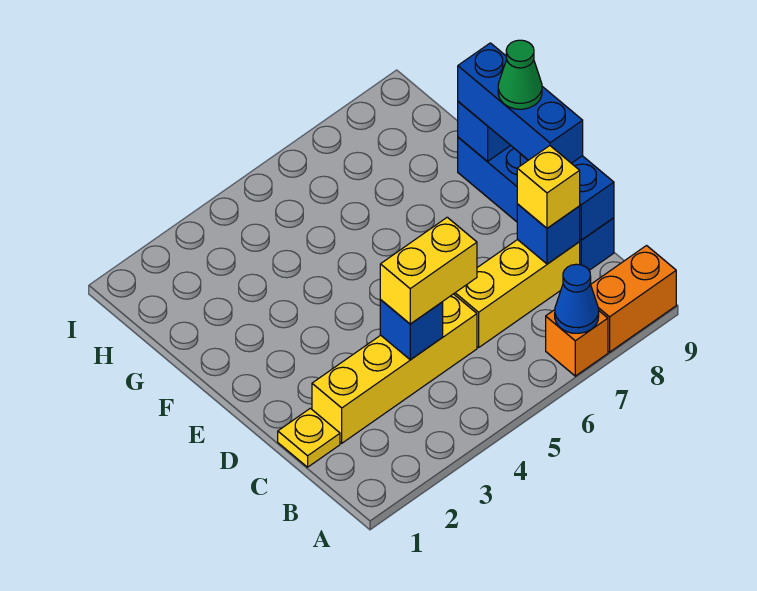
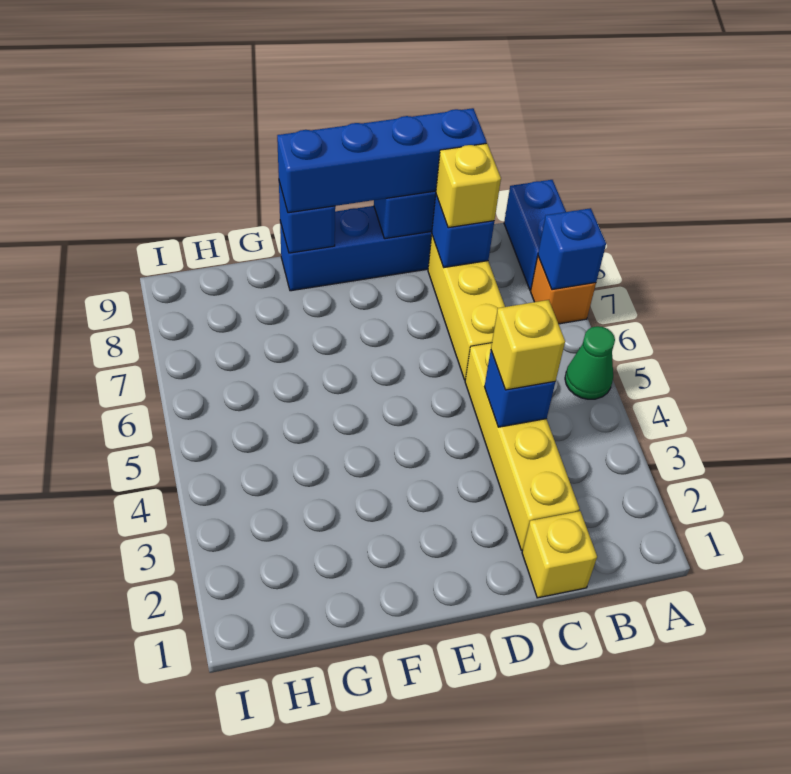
blue 1x1 cone [555,264,599,333] -> blue 1x1 brick [538,208,606,290]
orange 1x2 brick [591,246,676,352] -> blue 1x2 brick [504,180,566,290]
yellow 1x1 plate [278,408,340,467] -> yellow 1x1 brick [522,511,597,598]
yellow 1x2 brick [380,217,477,324] -> yellow 1x1 brick [491,300,565,390]
blue 1x3 brick [458,43,583,163] -> blue 1x4 brick [277,108,487,213]
green 1x1 cone [498,40,542,109] -> green 1x1 cone moved to [565,326,615,399]

